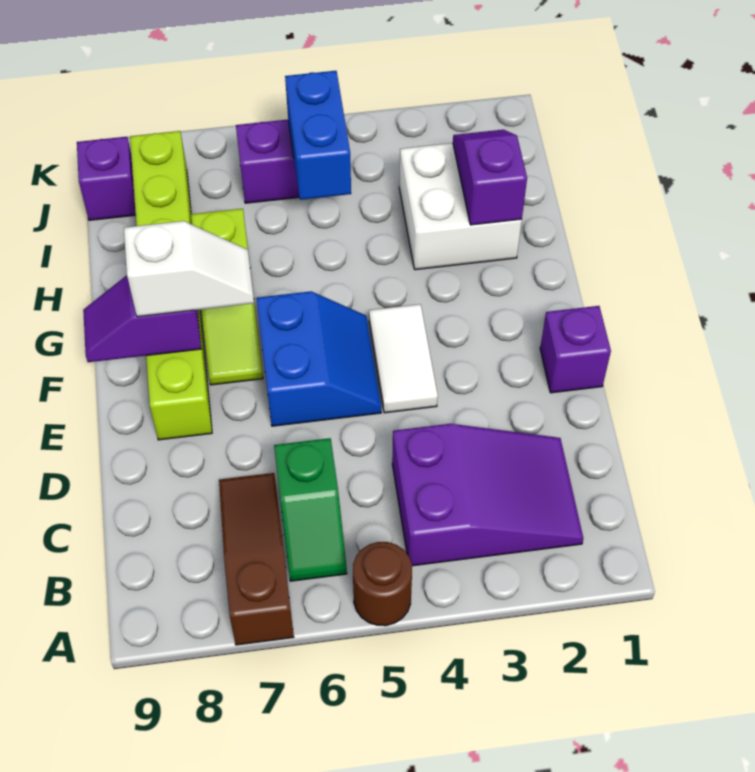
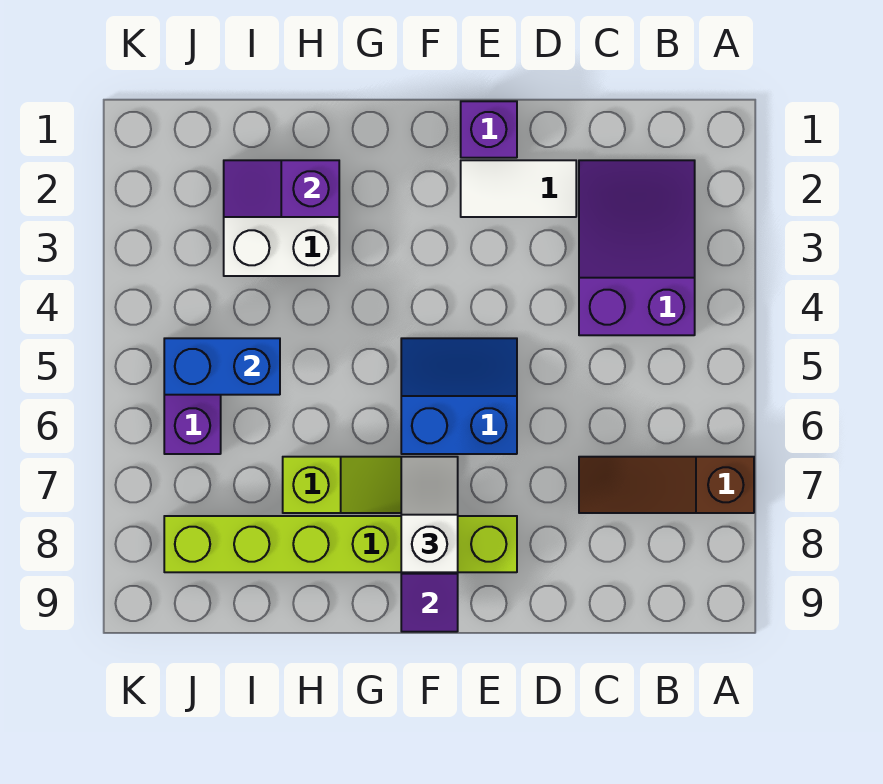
brown 1x1 round brick [353,542,412,626] -> none
green 1x2 slope [274,438,347,581] -> none
white 1x2 tile [369,304,438,413] -> white 1x2 tile moved to [461,160,576,217]
purple 1x1 brick [77,137,136,220] -> none

